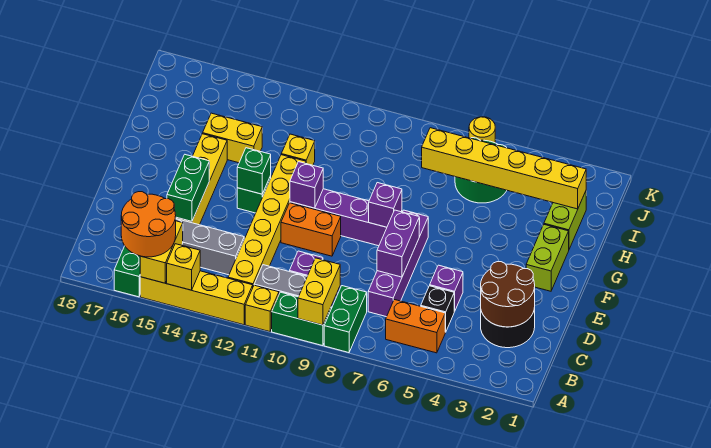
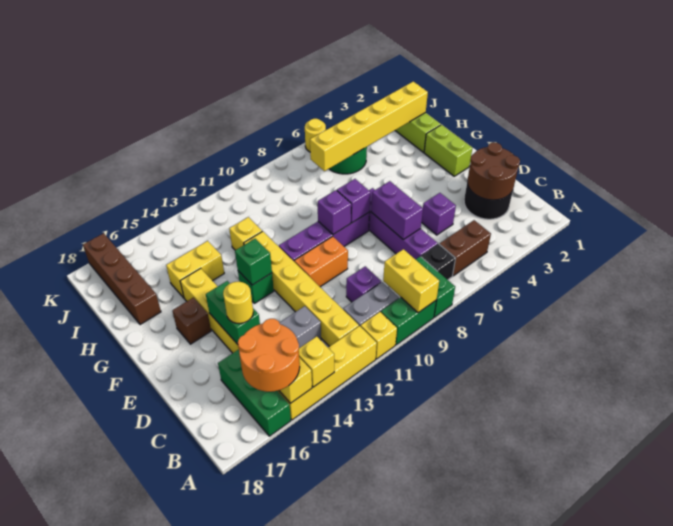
orange 1x2 brick [386,300,445,353] -> brown 1x2 brick [439,220,491,276]
black 1x1 brick [421,286,454,332] -> black 1x1 brick moved to [421,244,456,280]
none -> yellow 1x1 round brick [223,282,253,324]
purple 1x1 brick [290,162,323,208] -> purple 1x1 brick moved to [318,190,351,234]
none -> brown 1x1 brick [172,298,211,344]
none -> brown 1x4 brick [83,233,161,325]

